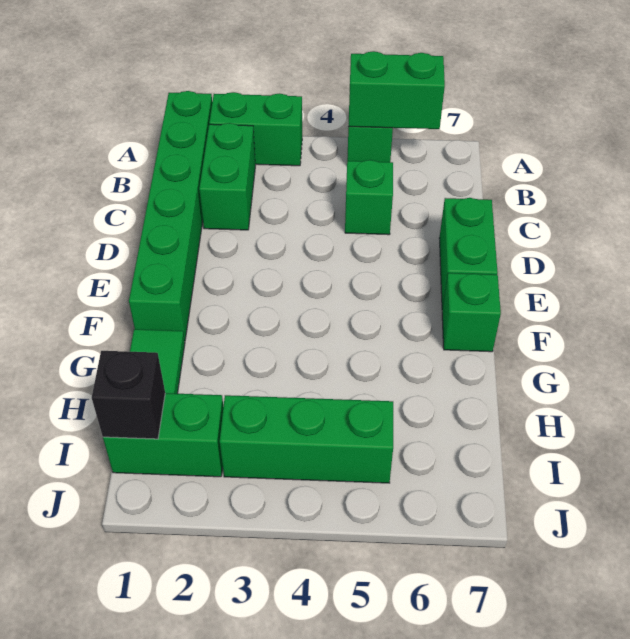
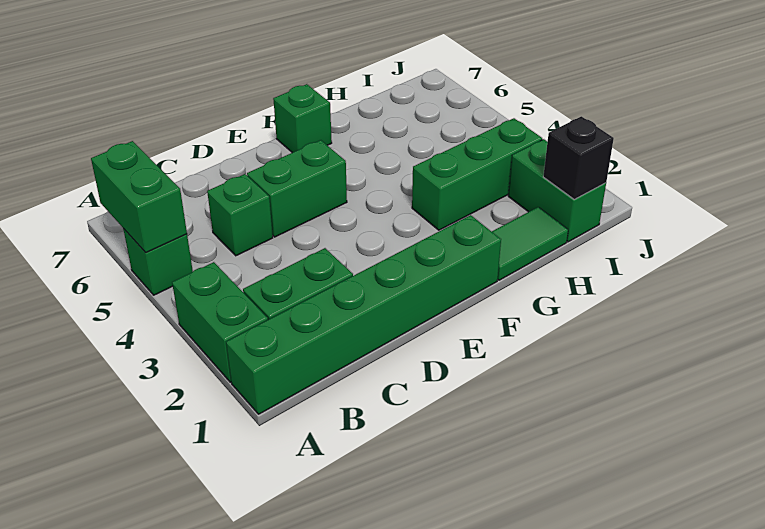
green 1x2 brick [439,198,498,310] -> green 1x2 brick moved to [247,140,347,237]
green 1x3 brick [220,395,393,483] -> green 1x3 brick turned to [412,118,542,230]

